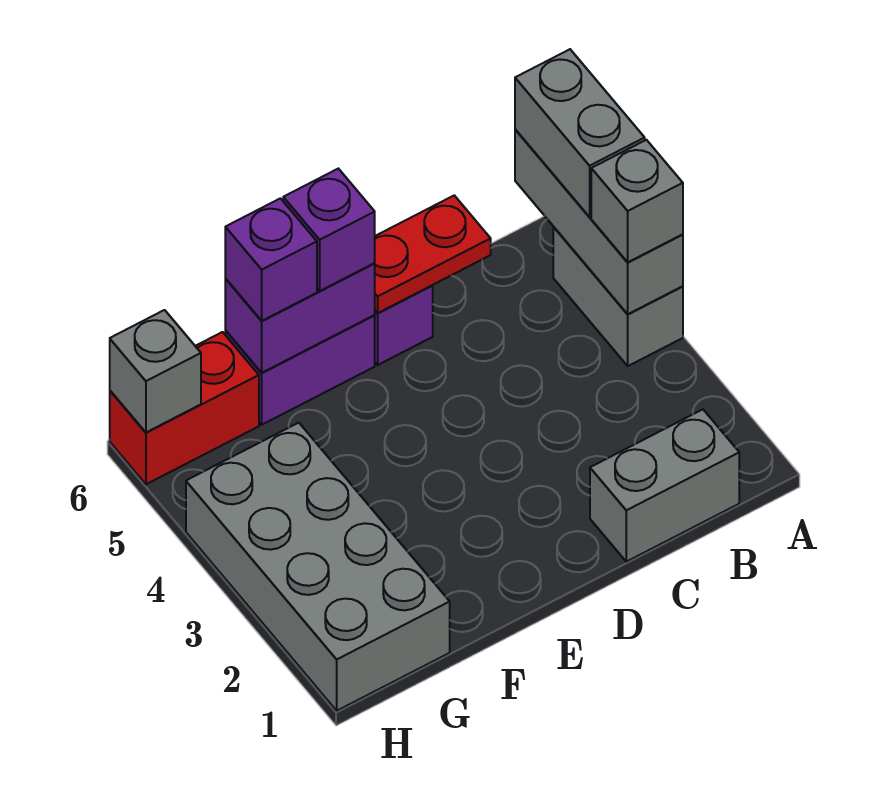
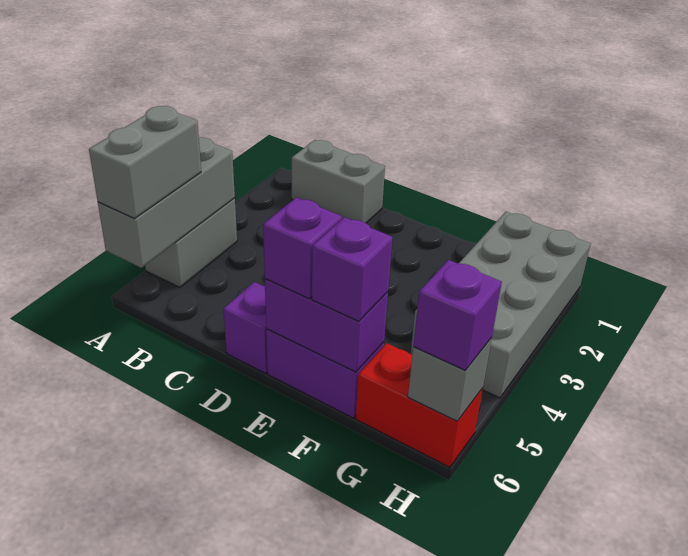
grey 1x1 brick [591,140,683,262] -> none
red 1x2 plate [375,196,491,313] -> none
none -> purple 1x1 brick [413,260,502,370]

